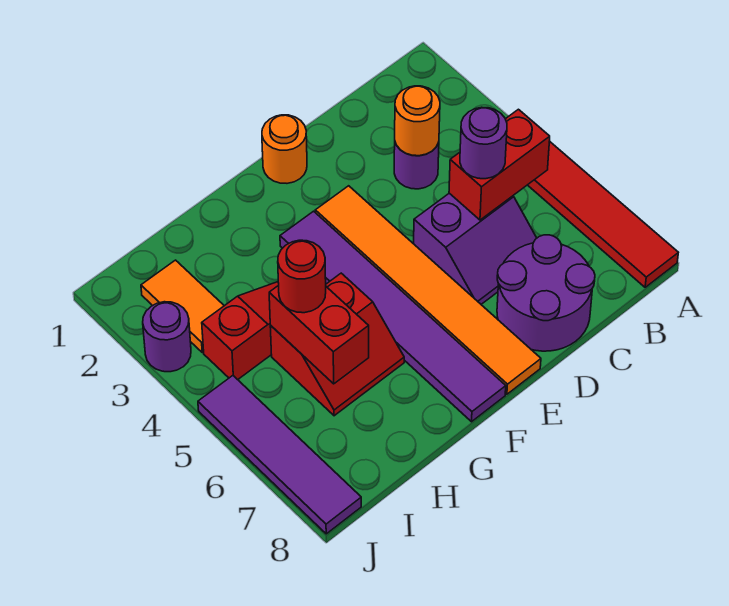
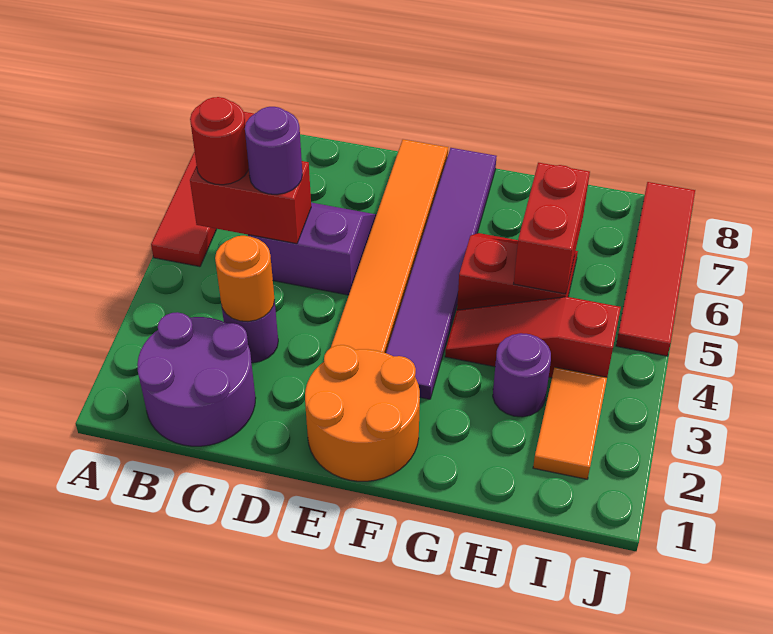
purple 2x2 round brick [497,235,595,351] -> purple 2x2 round brick moved to [137,312,256,446]
orange 1x1 round brick [262,115,307,183] -> orange 2x2 round brick [305,345,420,481]
red 1x1 round brick [278,240,326,313] -> red 1x1 round brick moved to [190,97,249,185]
purple 1x1 round brick [143,302,191,372] -> purple 1x1 round brick moved to [493,333,551,417]
purple 1x4 tile [198,376,361,534] -> red 1x4 tile [616,182,695,356]

